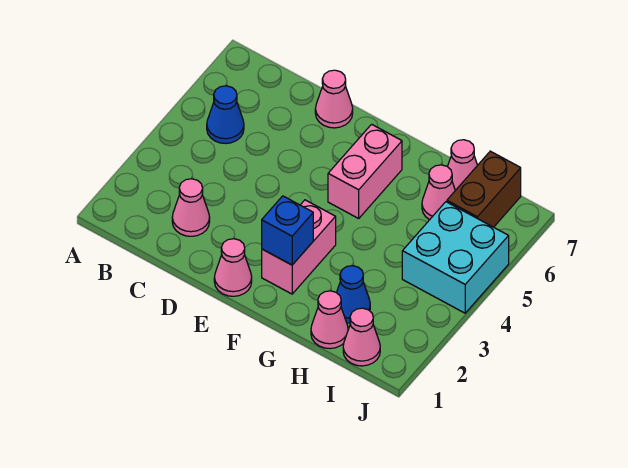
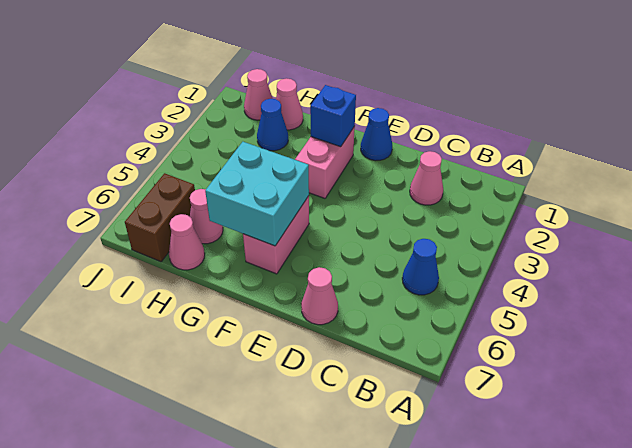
pink 1x1 cone [214,239,252,296] -> blue 1x1 cone [361,108,392,161]
cyan 2x2 brick [402,202,509,313] -> cyan 2x2 brick moved to [205,142,309,246]

